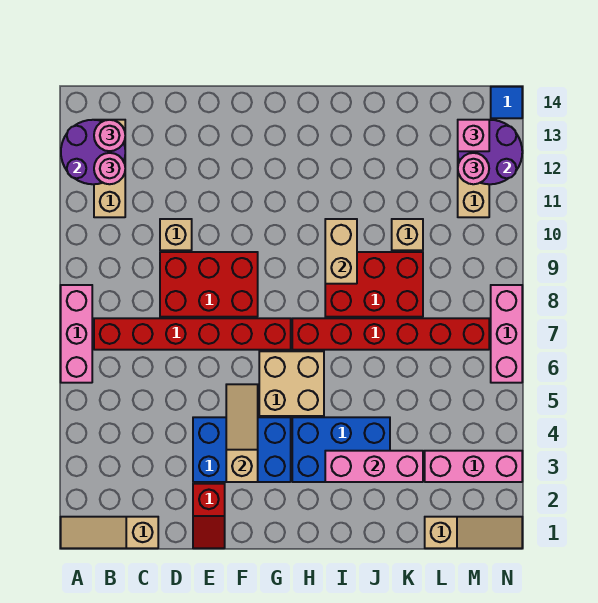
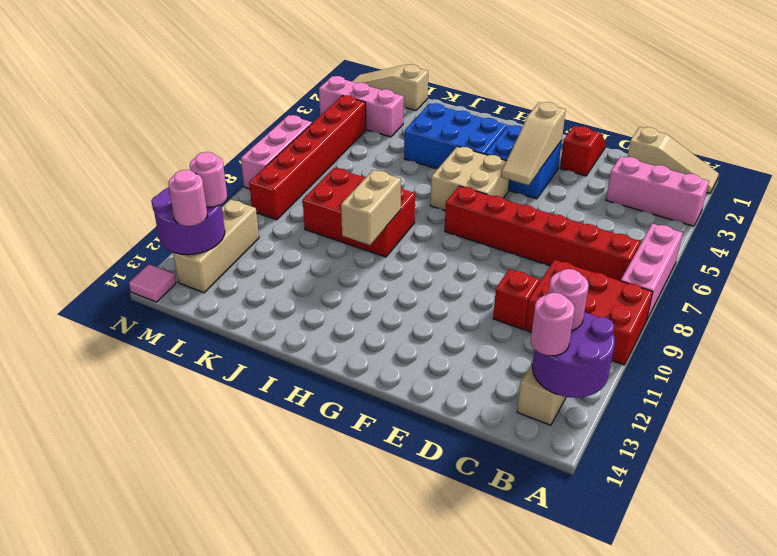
red 2x3 brick [160,252,258,317] -> red 2x3 brick moved to [525,260,653,365]
tan 1x1 brick [160,219,192,250] -> red 1x1 brick [493,269,540,330]
blue 2x3 brick [193,417,291,482] -> blue 2x2 brick [485,125,562,199]
red 1x6 brick [292,318,489,350] -> red 1x6 brick turned to [249,95,366,220]
pink 1x3 brick [325,451,423,482] -> pink 1x3 brick moved to [606,156,709,226]
tan 1x1 brick [392,219,423,250] -> none
pink 1x1 brick [458,120,489,151] -> pink 1x1 round brick [168,170,207,226]
blue 1x1 tile [491,87,522,118] -> pink 1x1 tile [129,264,176,302]

